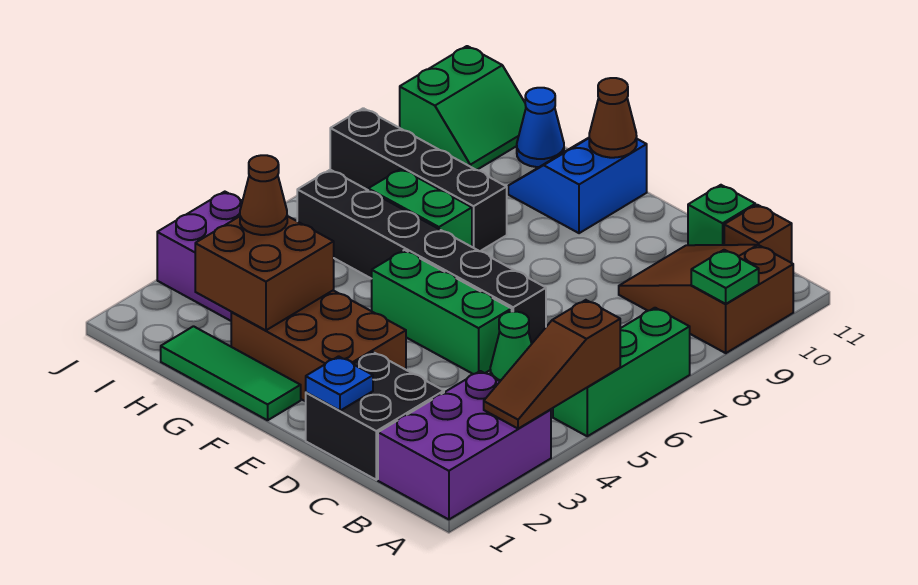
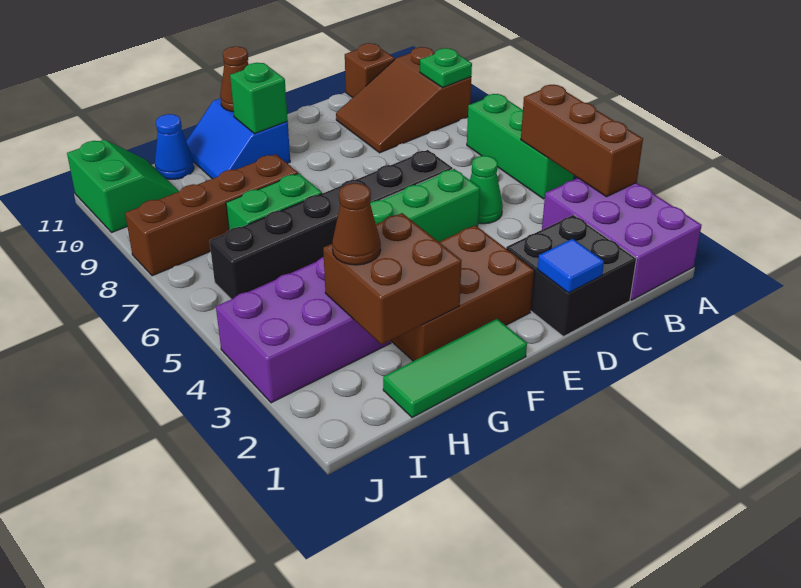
brown 1x3 slope [484,300,620,429] -> brown 1x3 brick [521,85,643,197]
green 1x1 brick [688,185,755,245] -> green 1x1 brick moved to [230,63,288,134]
blue 1x1 plate [306,356,373,411] -> blue 1x1 tile [538,239,604,293]
black 1x4 brick [330,108,507,251] -> brown 1x4 brick [125,154,298,276]

